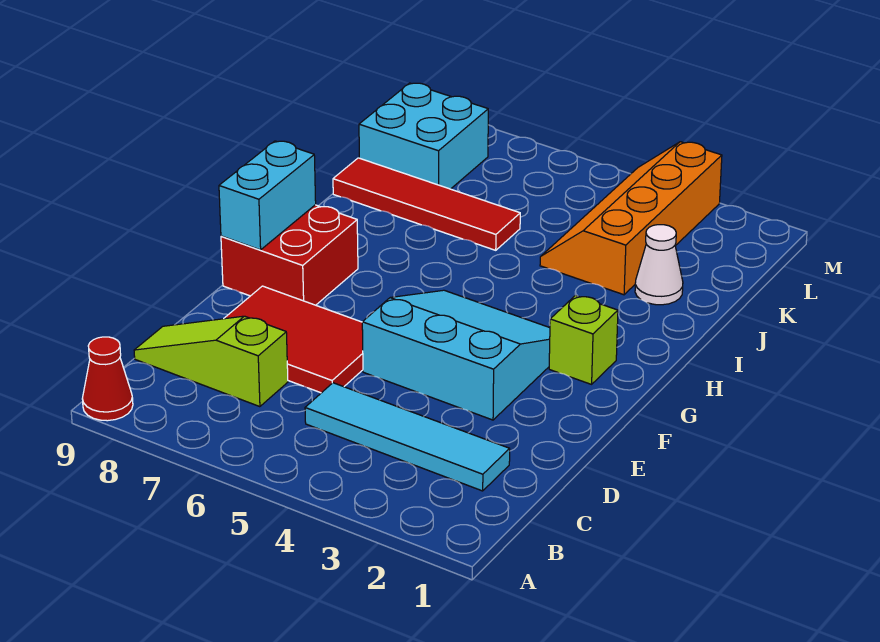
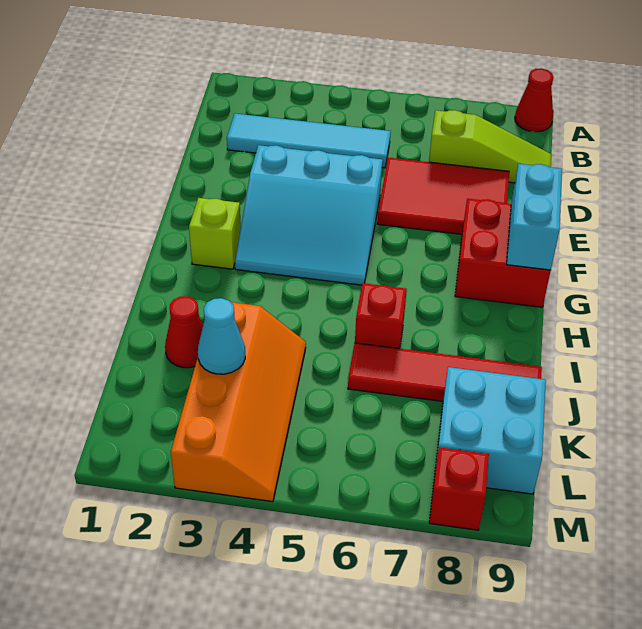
none -> red 1x1 brick [355,283,407,349]
white 1x1 cone [635,225,683,305] -> red 1x1 cone [165,296,203,368]
none -> cyan 1x1 cone [198,298,245,374]
none -> red 1x1 brick [429,447,489,530]

